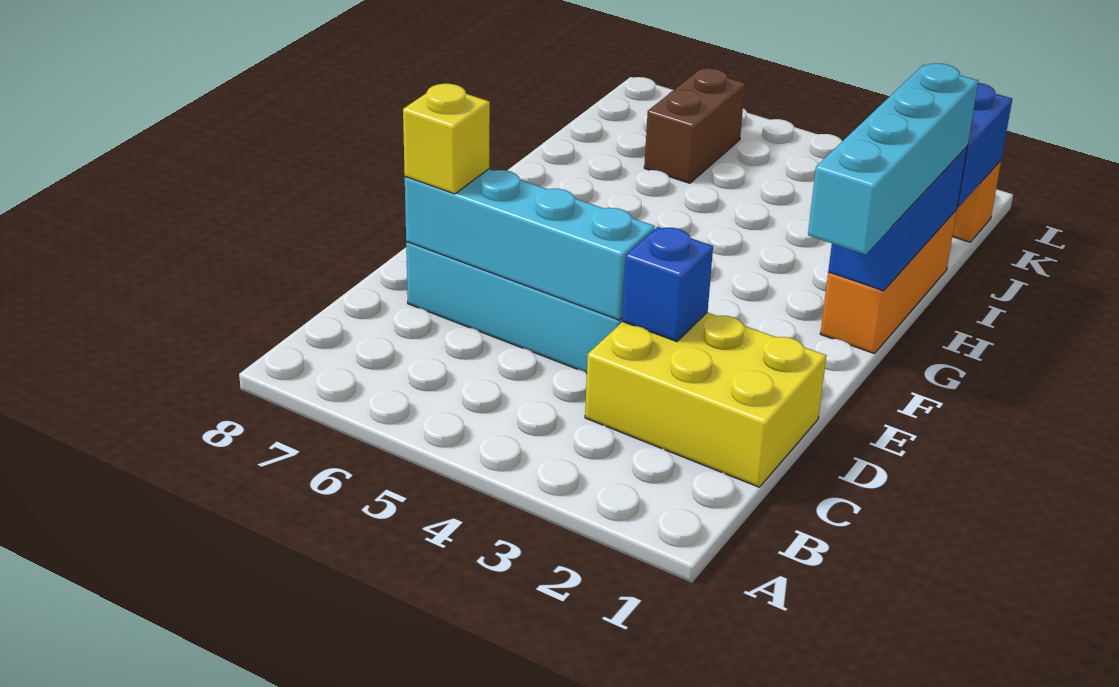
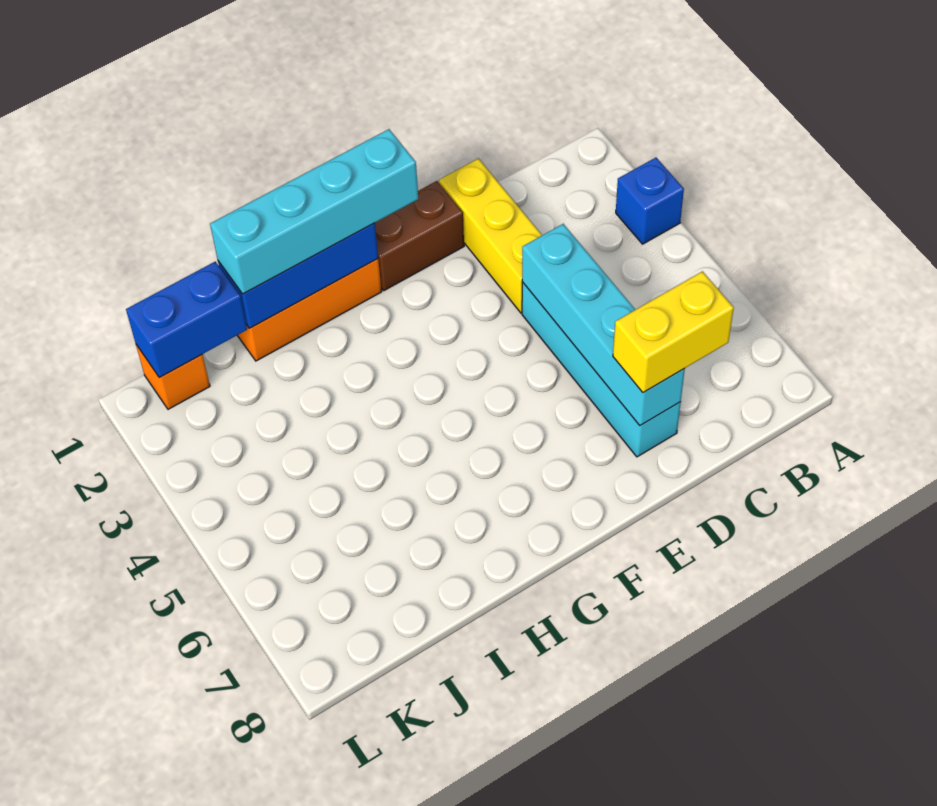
yellow 2x3 brick [585,312,826,487] -> yellow 1x3 brick [439,159,542,313]
blue 1x1 brick [622,227,713,341] -> blue 1x1 brick moved to [616,158,684,244]
yellow 1x1 brick [403,84,490,194] -> yellow 1x2 brick [613,271,734,393]
brown 1x2 brick [644,68,745,183] -> brown 1x2 brick moved to [375,181,464,290]

